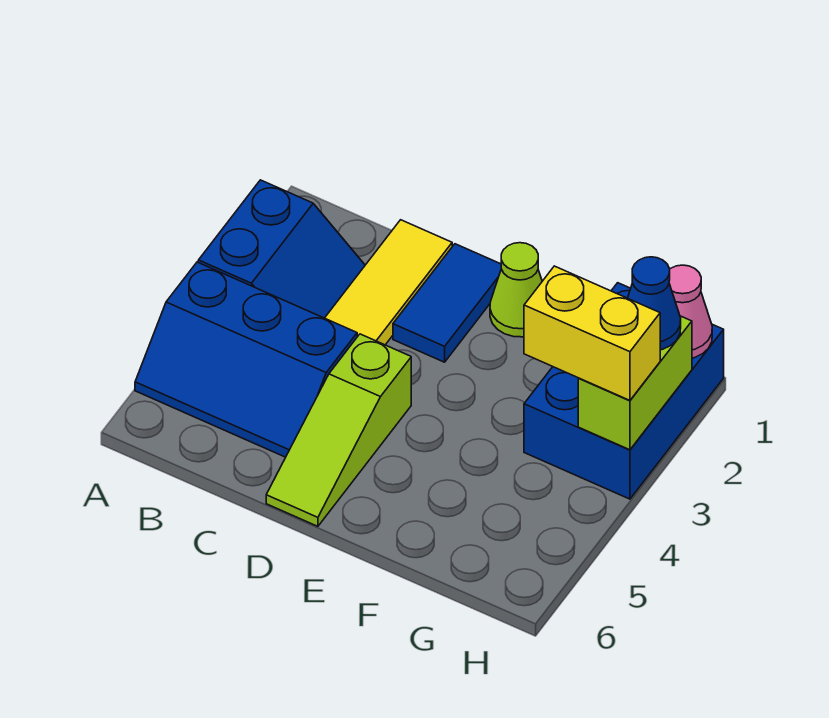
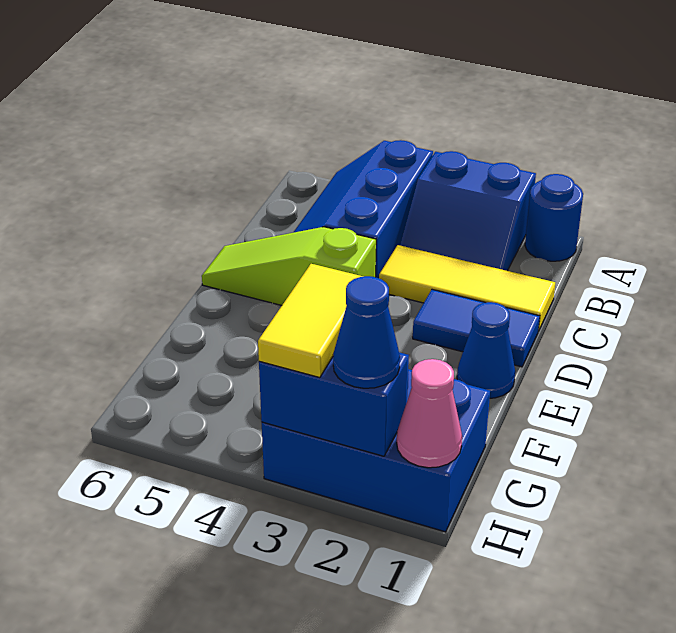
none -> blue 1x1 round brick [525,174,583,261]
lime 1x1 cone [490,243,542,337] -> blue 1x1 cone [457,302,515,398]
yellow 1x2 brick [524,266,660,400] -> yellow 1x2 tile [258,264,363,378]
lime 1x2 brick [578,316,692,450] -> blue 1x2 brick [259,352,409,456]

